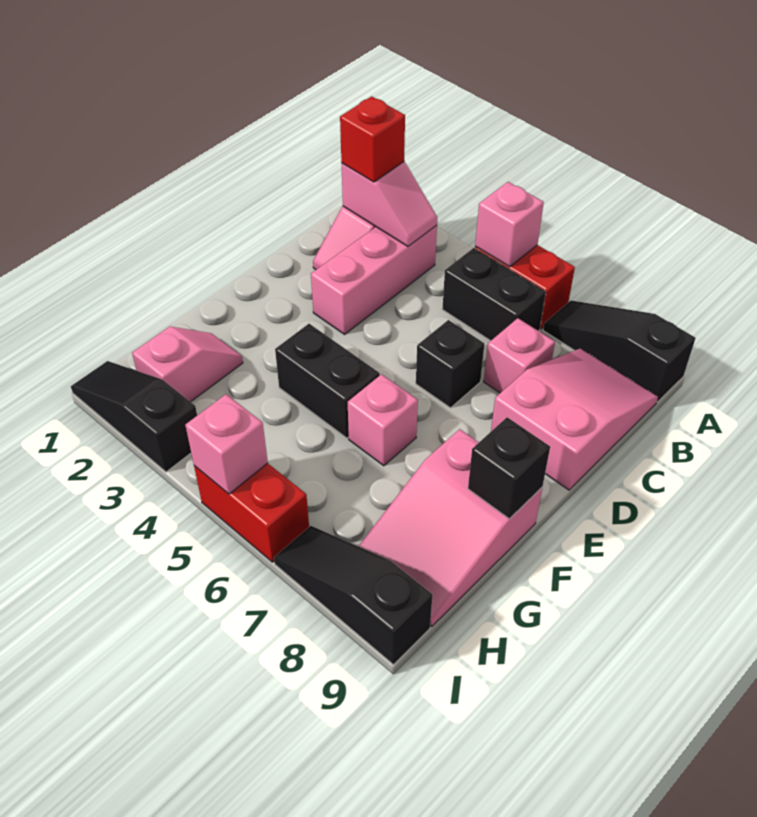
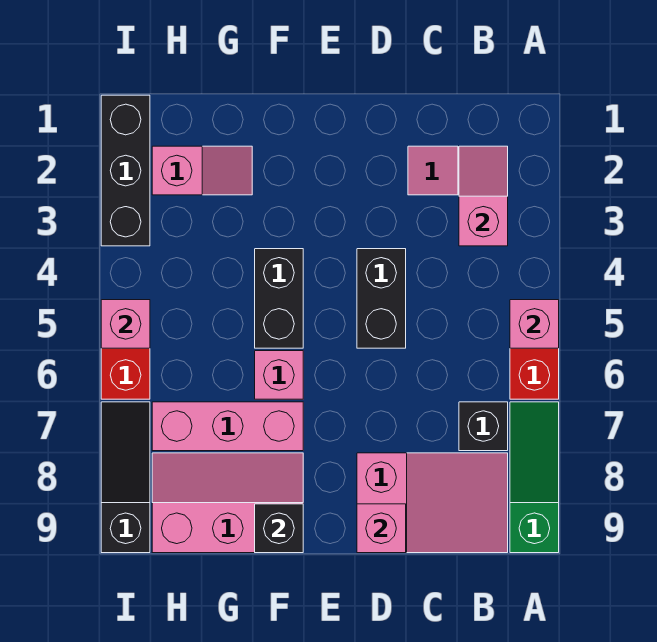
black 1x3 slope [543,301,696,402] -> green 1x3 slope [510,402,559,553]
pink 1x2 slope [341,162,437,246] -> pink 1x2 slope turned to [459,146,508,246]
red 1x1 brick [340,96,405,182] -> none
pink 1x3 brick [311,225,437,334] -> pink 1x3 brick moved to [152,402,303,451]
black 1x2 brick [442,248,546,341] -> black 1x2 brick moved to [357,249,406,348]
pink 1x1 brick [484,318,555,393] -> pink 1x1 brick moved to [357,504,406,553]
black 1x1 brick [416,320,484,408] -> black 1x1 brick moved to [459,402,508,451]
pink 2x3 slope [359,429,542,626] -> pink 2x3 slope turned to [152,453,303,553]
black 1x3 slope [71,361,197,472] -> black 1x3 brick [101,95,150,246]

